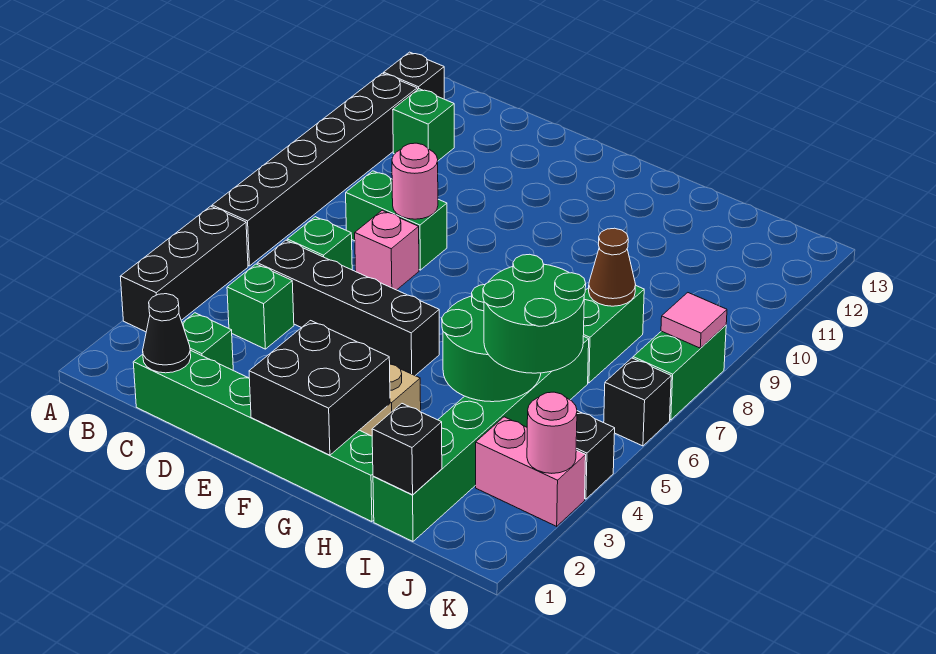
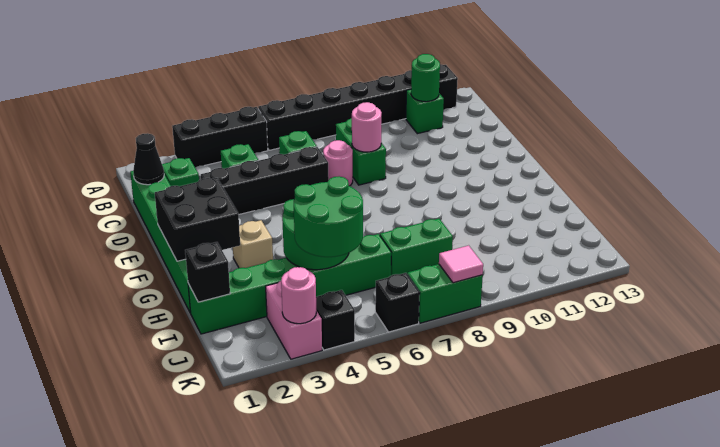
none -> green 1x1 round brick [411,54,440,102]
black 1x4 brick [257,240,439,375] -> black 1x4 brick turned to [201,147,329,214]
pink 1x1 brick [355,210,419,290] -> pink 1x1 round brick [323,140,353,186]
brown 1x1 cone [589,228,636,306] -> none

